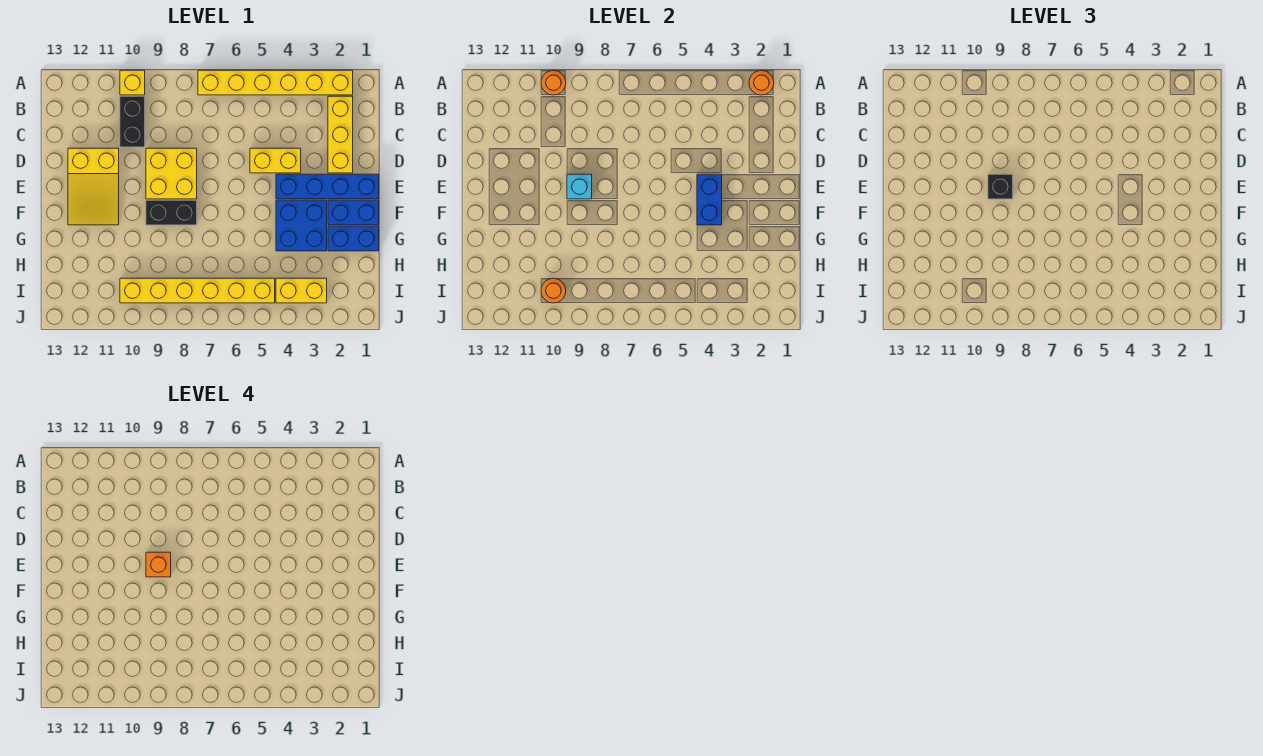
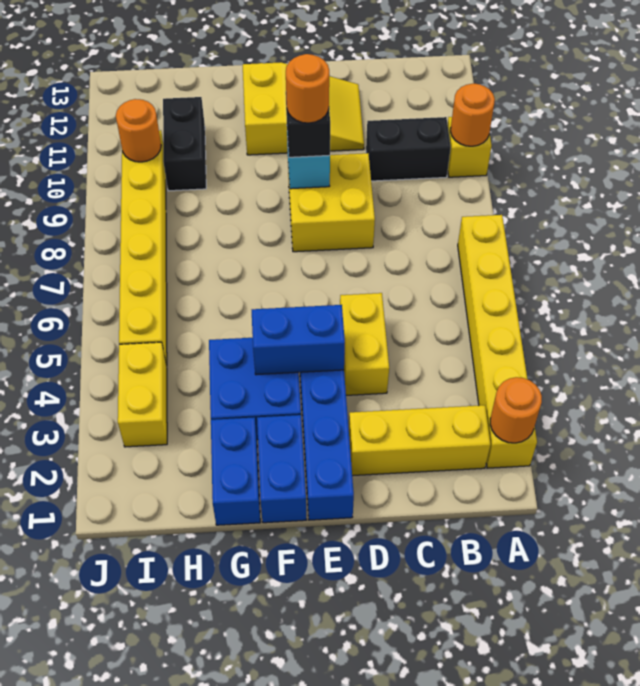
yellow 2x3 slope [68,148,119,225] -> yellow 2x3 slope turned to [243,62,364,155]
orange 1x1 brick [146,552,171,577] -> orange 1x1 round brick [286,54,329,123]
black 1x2 brick [146,200,197,225] -> black 1x2 brick moved to [163,97,206,191]

